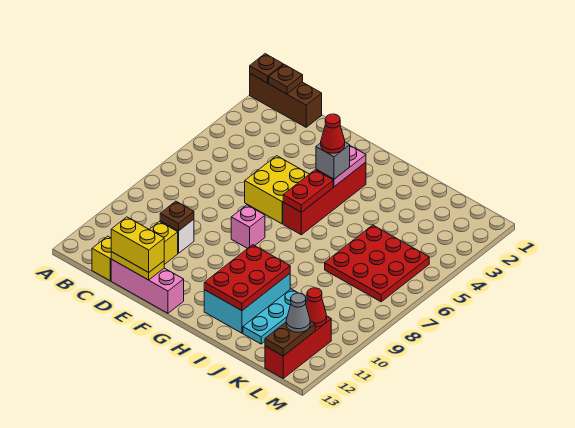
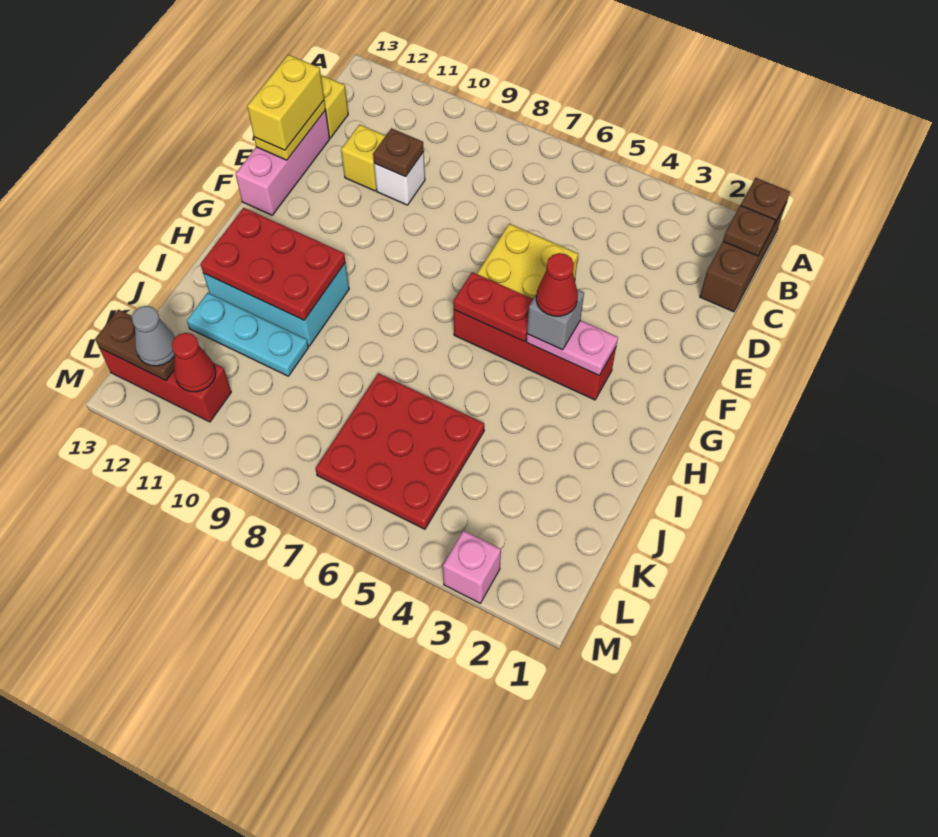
pink 1x1 brick [231,205,265,248] -> pink 1x1 brick moved to [443,530,501,603]

